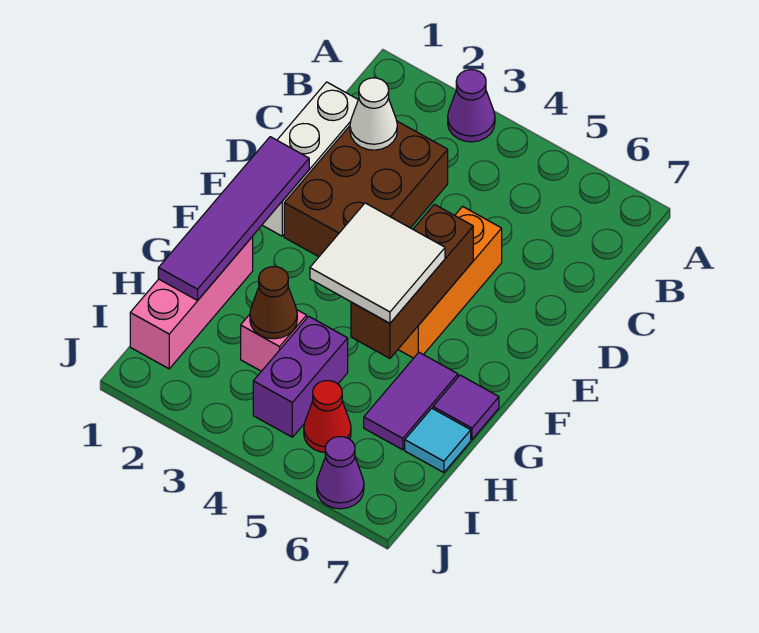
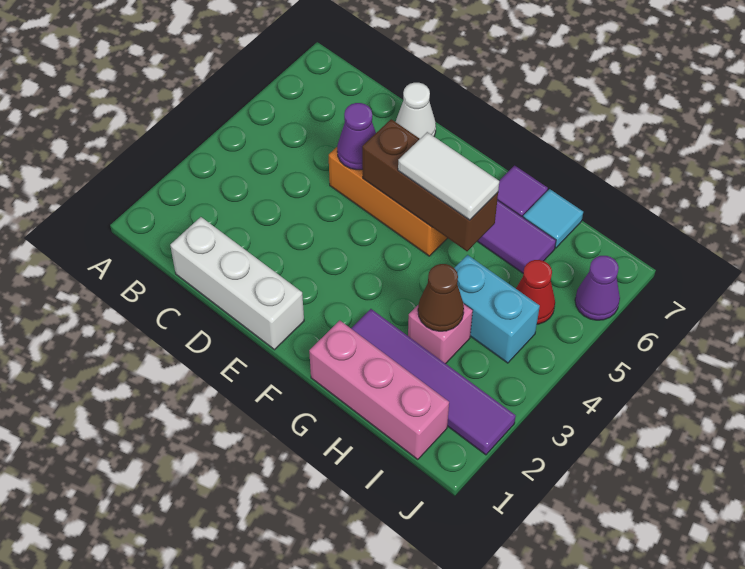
purple 1x1 cone [448,70,495,142] -> purple 1x1 cone moved to [337,103,376,170]
brown 2x3 brick [284,121,448,257] -> none
white 1x1 cone [350,78,397,150] -> white 1x1 cone moved to [396,83,436,138]
purple 1x4 tile [158,137,309,300] -> purple 1x4 tile moved to [351,309,516,455]
white 2x2 tile [310,203,445,323] -> white 1x2 tile [398,132,499,220]
purple 1x2 brick [253,316,348,437] -> cyan 1x2 brick [454,255,540,363]

